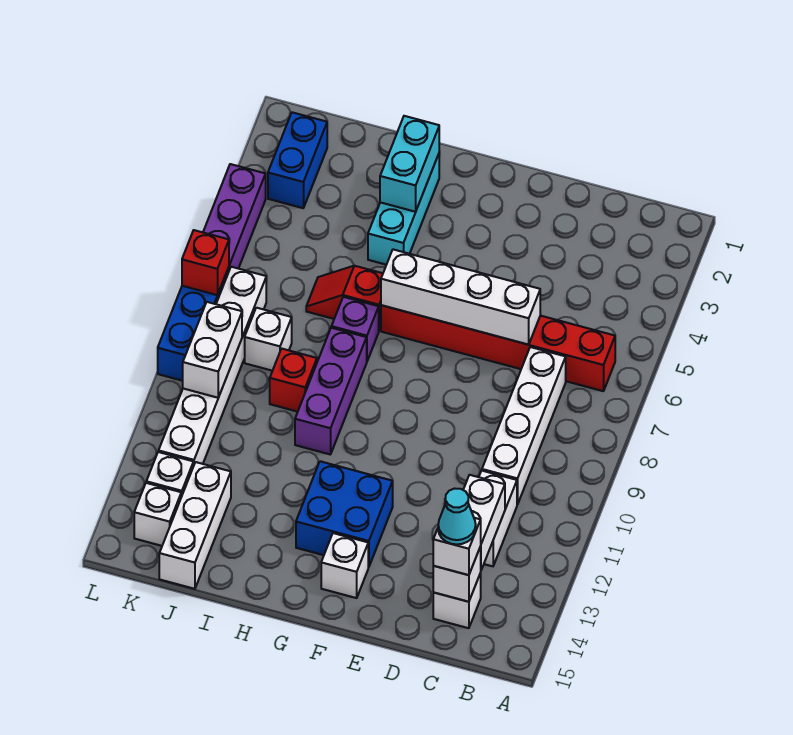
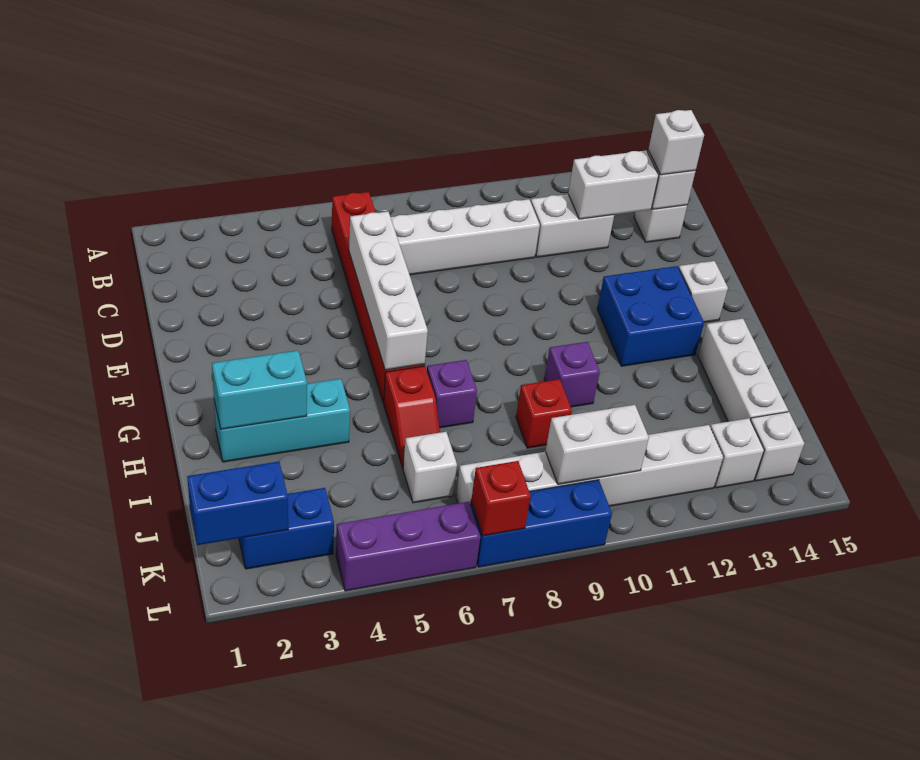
cyan 1x1 cone [438,489,476,544] -> none
purple 1x3 brick [295,328,367,454] -> purple 1x1 brick [544,342,600,407]
white 1x1 brick [245,308,292,371] -> white 1x1 brick moved to [403,432,457,503]
white 1x3 brick [159,462,231,589] -> white 1x3 brick turned to [698,319,788,422]
none -> blue 1x2 brick [187,461,288,545]

